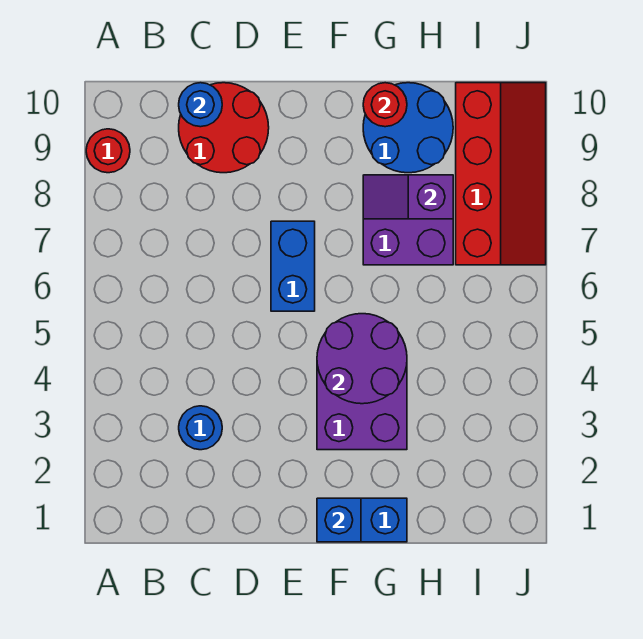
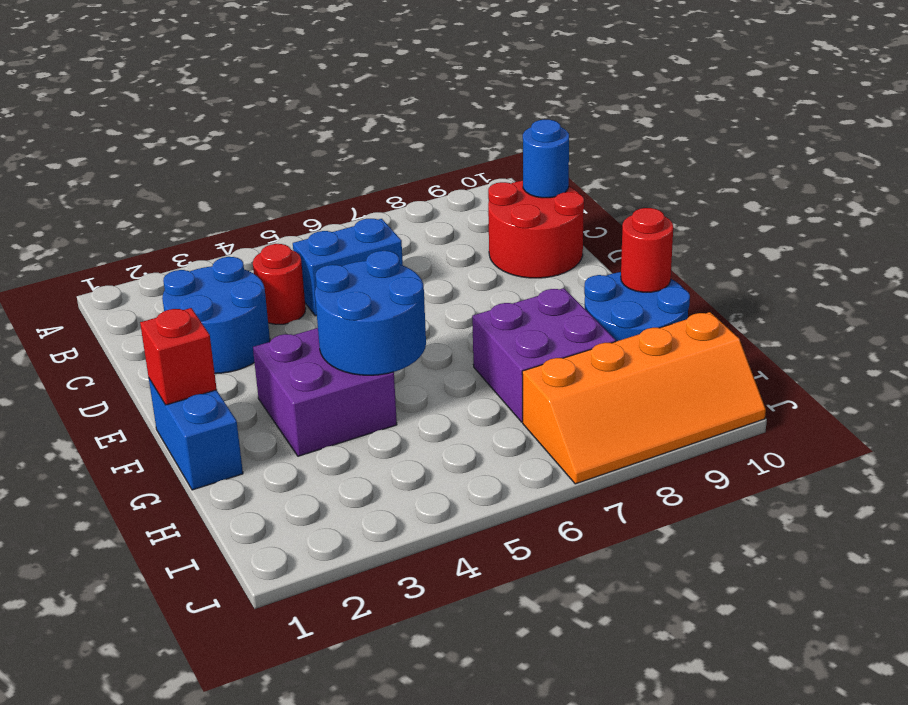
red 1x1 round brick [86,129,130,173] -> red 1x1 round brick moved to [253,244,306,324]
blue 1x1 round brick [179,406,222,450] -> blue 2x2 round brick [162,257,270,374]
blue 1x2 brick [271,221,315,311] -> blue 1x2 brick moved to [293,219,403,316]
blue 1x1 brick [317,498,361,542] -> red 1x1 brick [140,308,217,405]
purple 2x2 round brick [317,314,407,404] -> blue 2x2 round brick [315,251,426,375]
purple 1x2 slope [363,175,453,219] -> none
red 2x4 slope [456,83,546,265] -> orange 2x4 slope [522,312,766,484]

